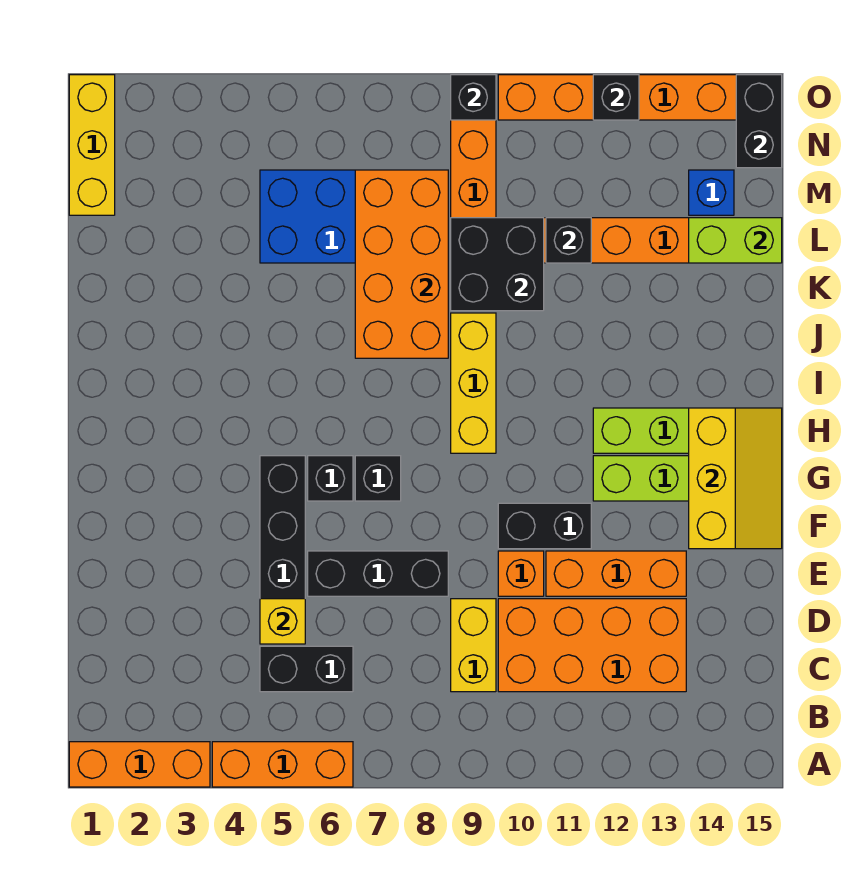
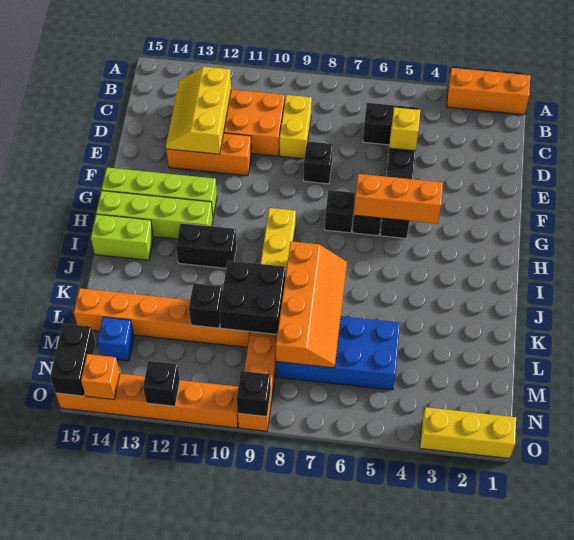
orange 1x3 brick [212,742,353,787] -> orange 1x3 brick moved to [354,174,443,224]
black 1x3 brick [308,551,448,596] -> black 1x1 brick [303,141,333,184]
orange 1x1 brick [498,551,544,596] -> orange 1x1 brick moved to [81,354,120,400]
black 1x2 brick [498,503,591,549] -> black 1x2 brick moved to [176,223,237,268]
yellow 2x3 slope [689,408,782,549] -> yellow 2x3 slope moved to [166,67,231,154]
orange 2x4 brick [355,170,448,358] -> orange 2x4 slope [276,241,347,368]
lime 1x2 brick [689,218,782,263] -> lime 1x2 brick moved to [91,214,154,260]
yellow 1x3 brick [69,75,115,215] -> yellow 1x3 brick turned to [420,407,516,459]

